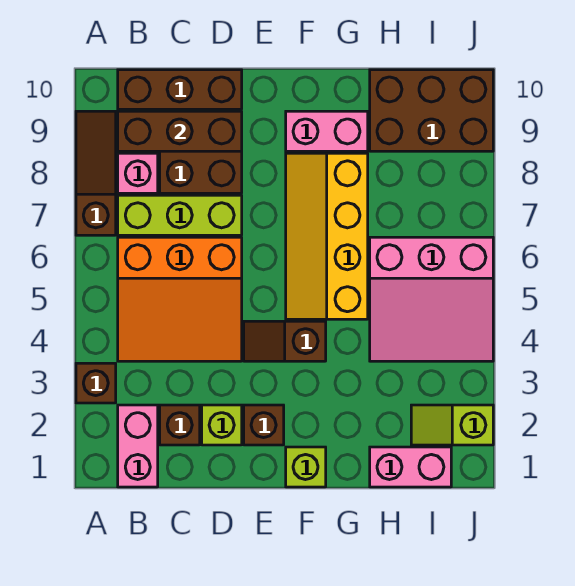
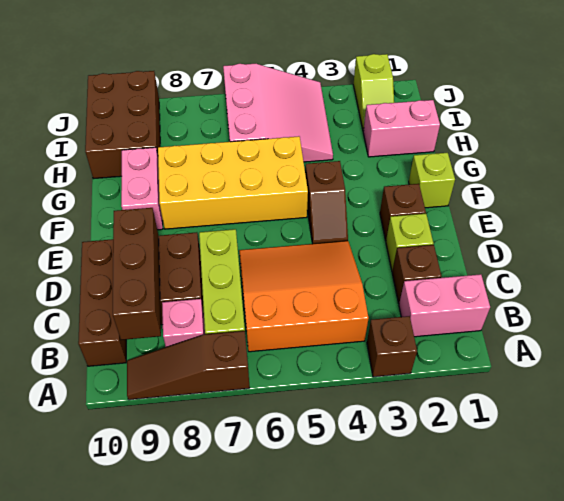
orange 3x3 slope [118,237,242,361] -> orange 3x3 slope turned to [239,241,369,352]
yellow 2x4 slope [286,153,368,319] -> yellow 2x4 brick [158,136,308,229]
pink 1x2 brick [370,447,451,487] -> pink 1x2 brick turned to [363,100,440,157]

